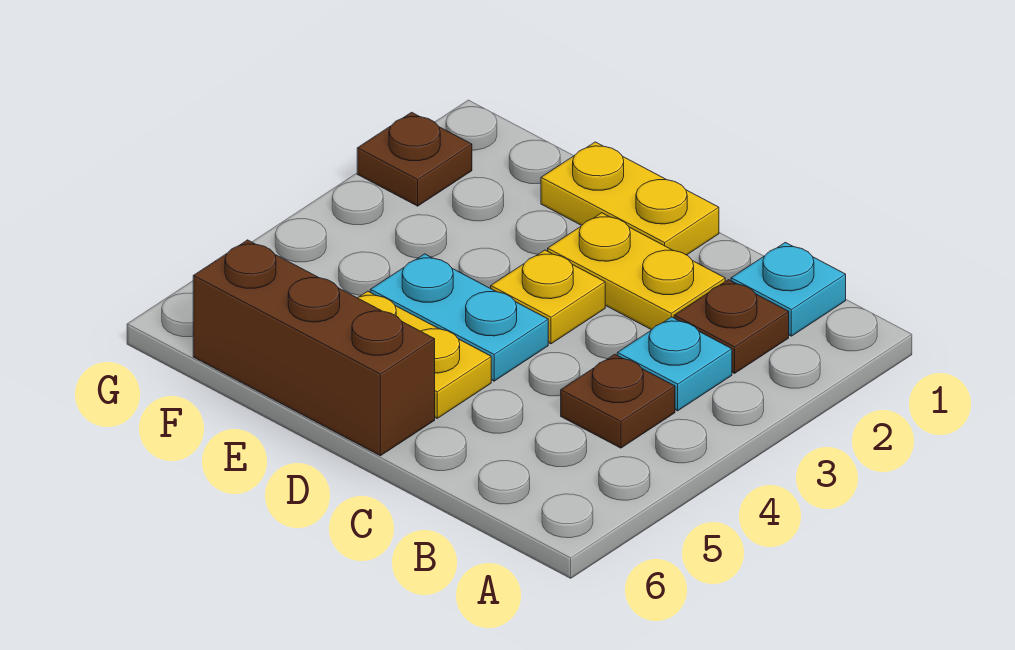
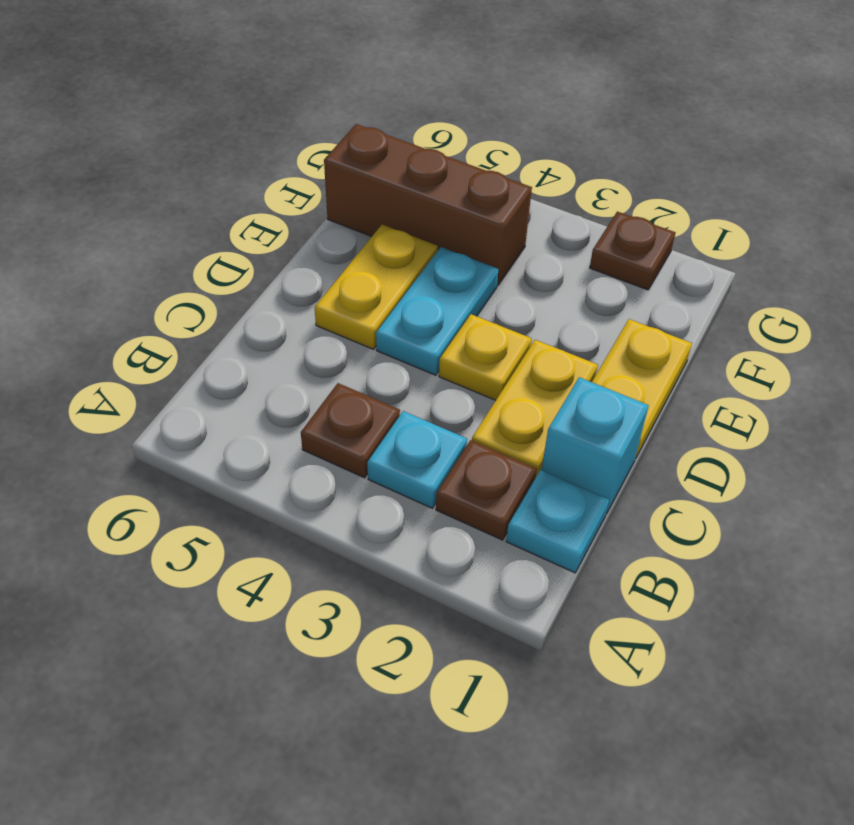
none -> cyan 1x1 brick [542,377,649,514]
brown 1x3 brick [193,240,435,456] -> brown 1x3 brick turned to [324,124,532,285]

